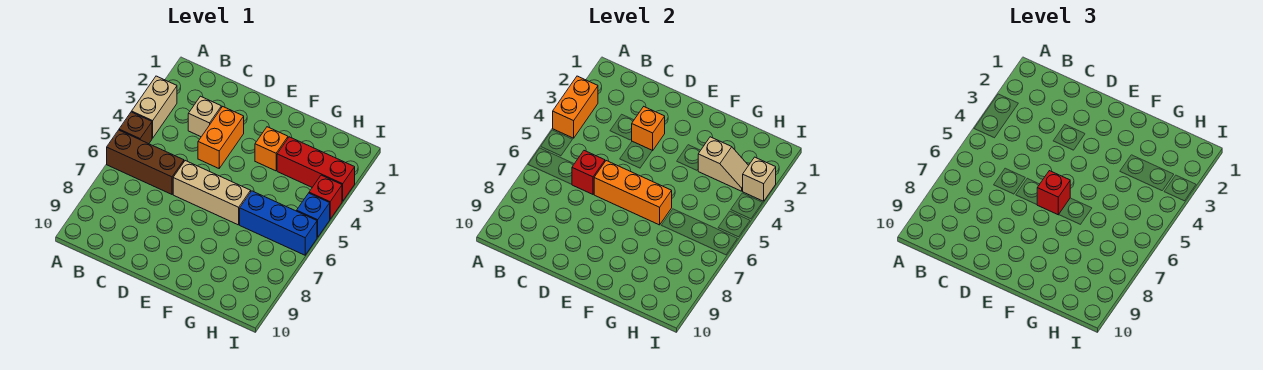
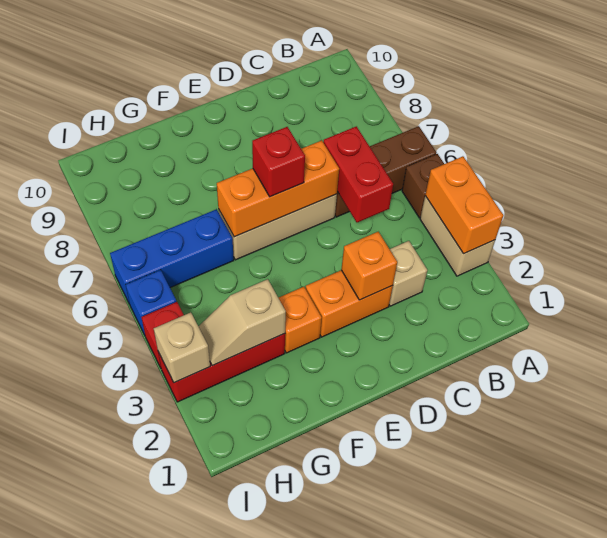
red 1x1 brick [572,151,605,194] -> red 1x2 brick [323,126,393,222]
orange 1x2 brick [198,107,244,168] -> orange 1x2 brick turned to [306,270,393,337]

